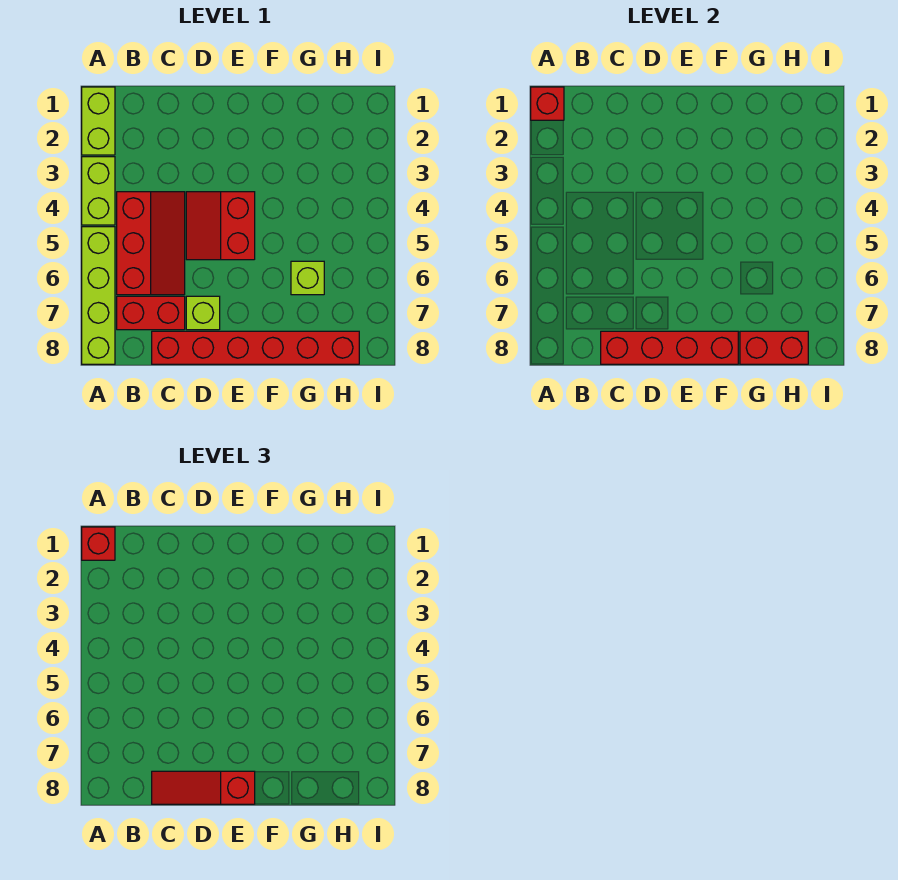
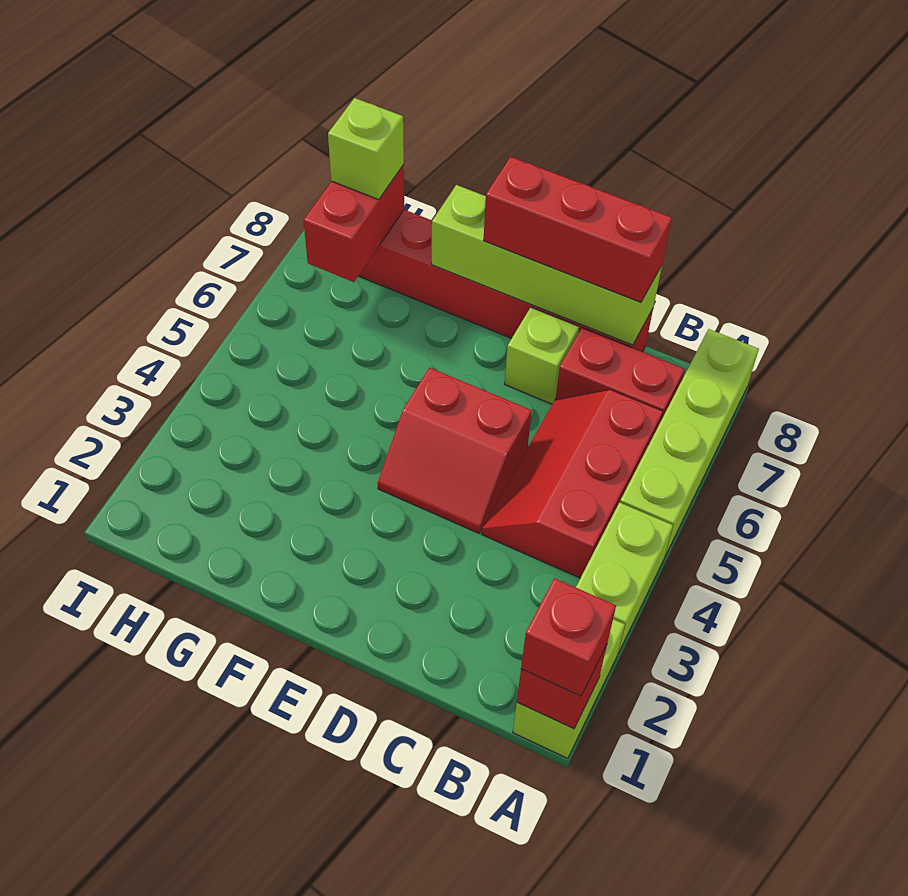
red 1x4 brick [601,331,738,364] -> lime 1x4 brick [431,185,662,345]
red 1x3 slope [152,771,255,804] -> red 1x3 brick [483,157,672,302]
red 2x2 slope [186,192,255,260] -> red 2x2 slope turned to [378,368,532,533]
lime 1x1 brick [291,261,324,295] -> lime 1x1 brick moved to [328,98,404,199]
red 1x2 brick [740,331,808,364] -> red 1x2 brick turned to [304,165,404,282]

